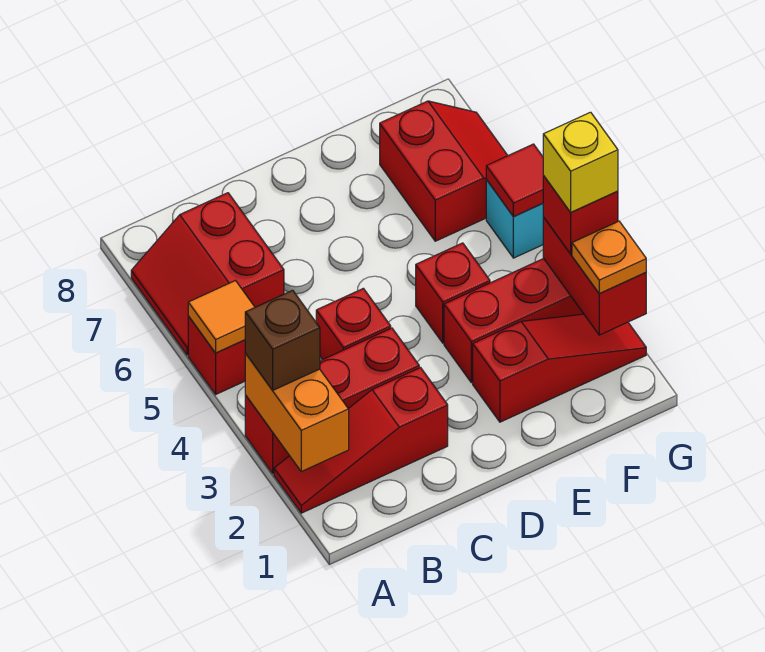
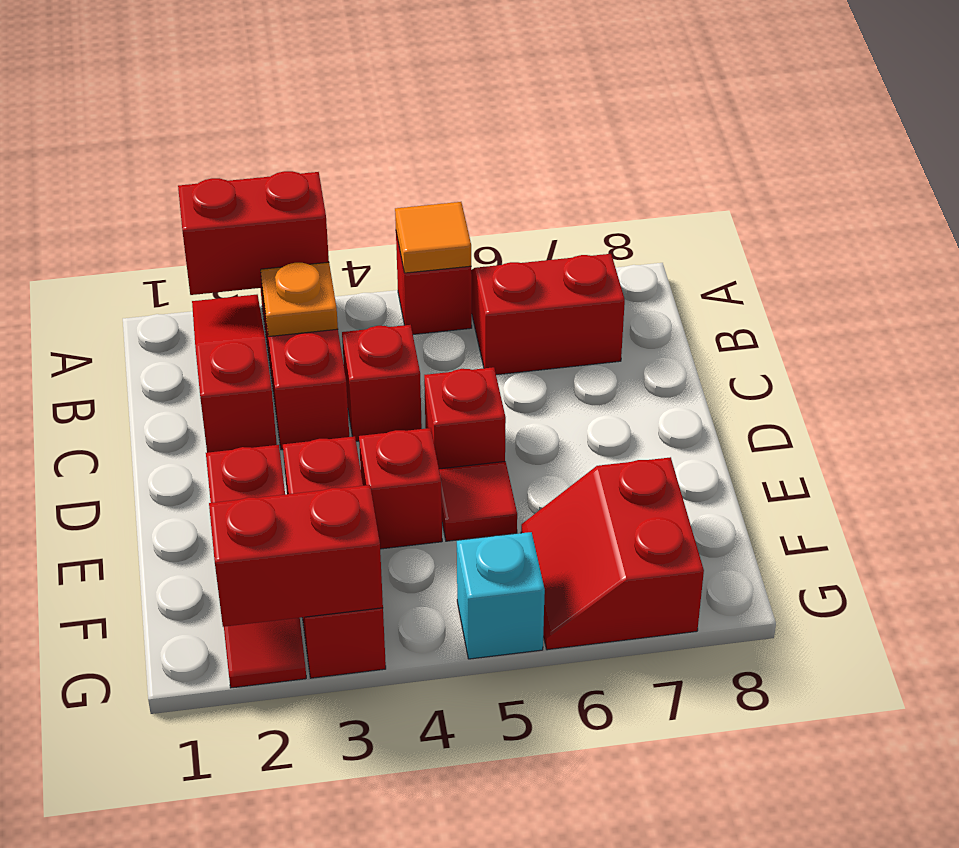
orange 1x2 brick [245,354,349,472] -> red 1x2 brick [178,171,329,295]
brown 1x1 brick [245,290,320,390] -> none
red 2x2 slope [380,101,508,241] -> red 2x2 slope turned to [521,457,704,650]
orange 1x1 plate [572,221,646,293] -> orange 1x1 plate moved to [261,262,338,337]
red 1x1 brick [543,176,618,254] -> red 1x1 brick moved to [424,367,506,469]
yellow 1x1 brick [543,112,618,212] -> none
red 1x1 tile [486,144,544,217] -> red 1x1 tile moved to [439,462,517,541]

